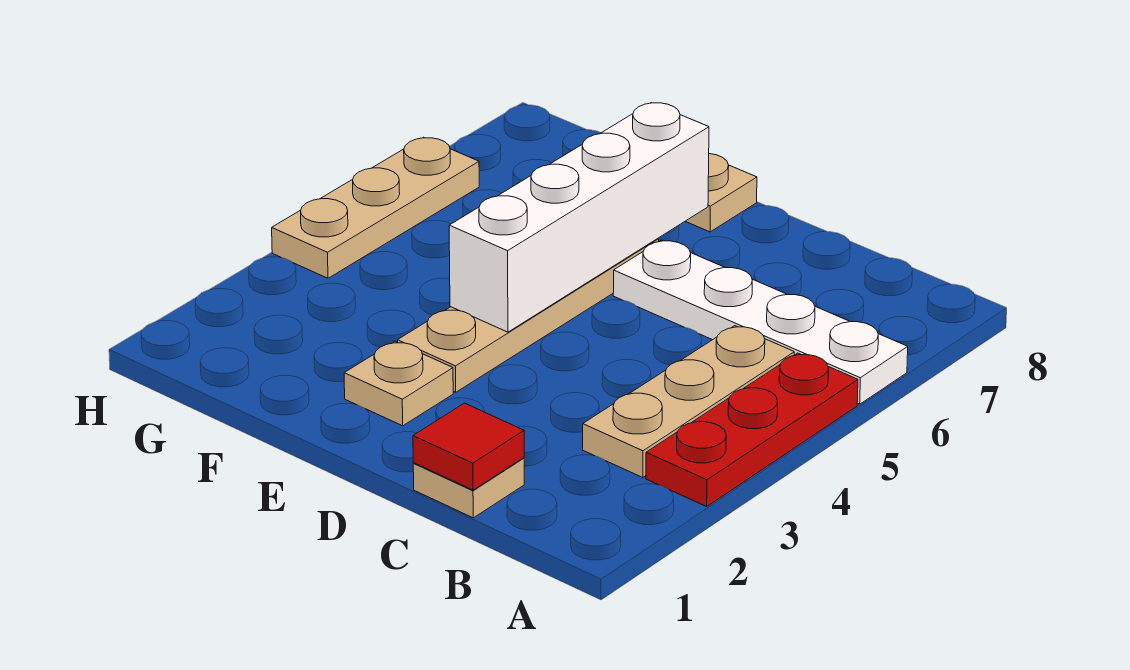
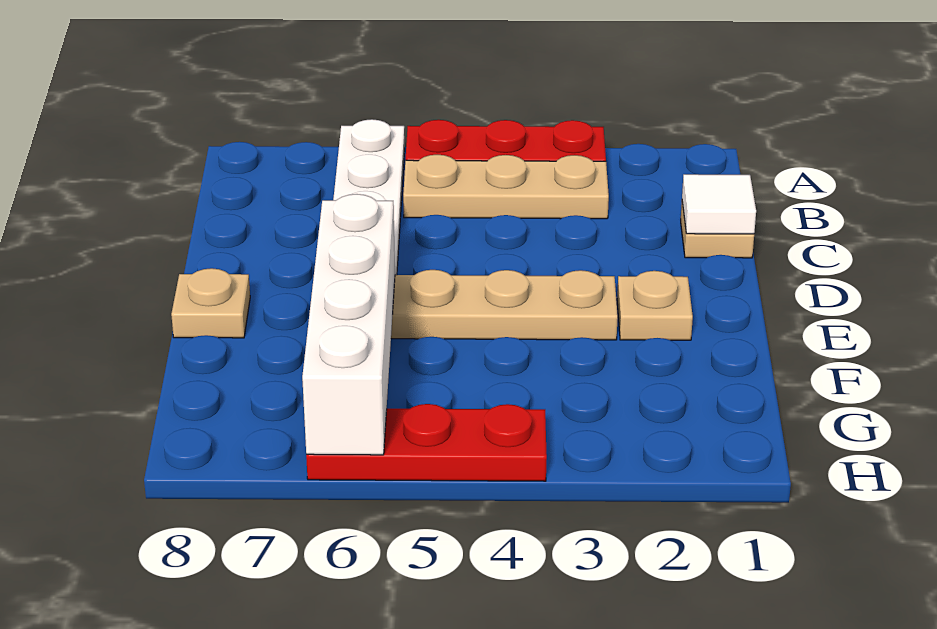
red 1x1 tile [413,403,524,490] -> white 1x1 tile [682,174,756,234]
white 1x4 brick [449,103,709,332] -> white 1x4 brick turned to [302,194,395,455]
tan 1x3 plate [272,137,479,278] -> red 1x3 plate [306,404,547,481]

